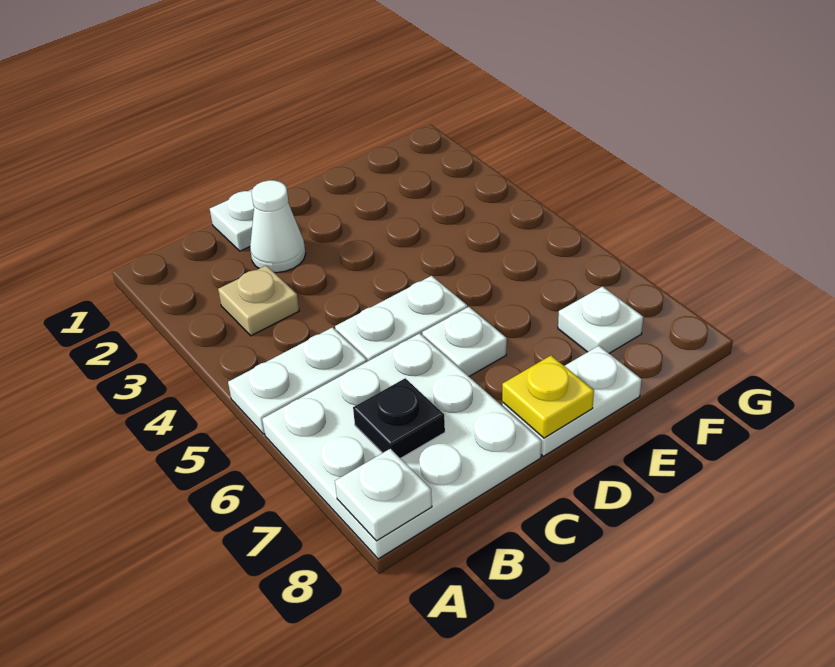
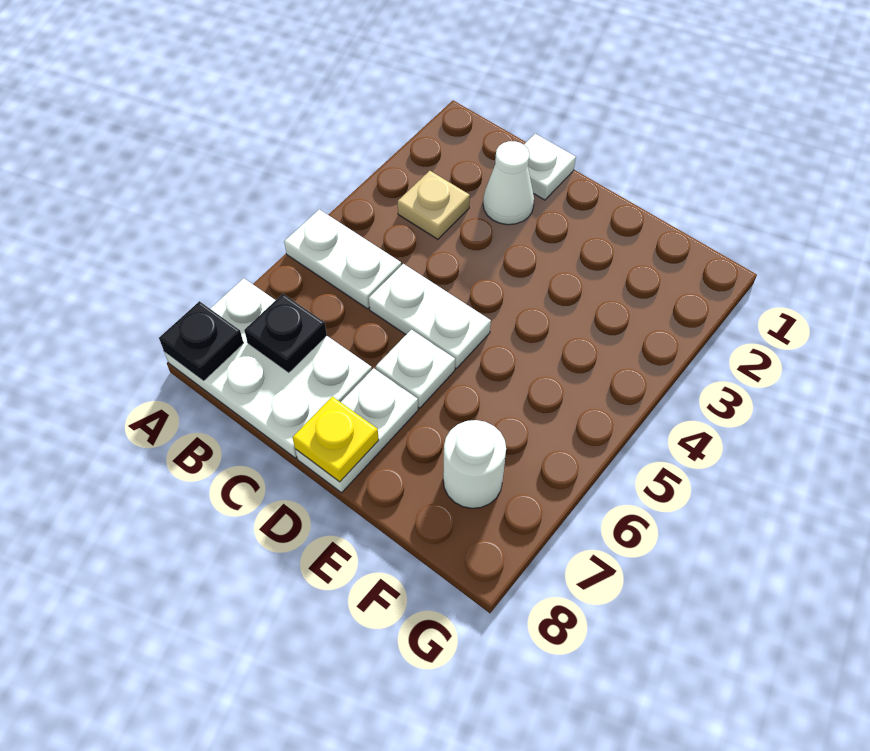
white 3x3 plate [262,333,541,559] -> white 2x3 plate [164,278,372,458]
white 1x1 plate [335,449,432,541] -> black 1x1 plate [159,301,243,380]
white 1x2 plate [502,346,642,456] -> white 1x2 plate turned to [295,368,418,493]
white 1x1 plate [558,286,643,353] -> white 1x1 round brick [443,420,506,508]

